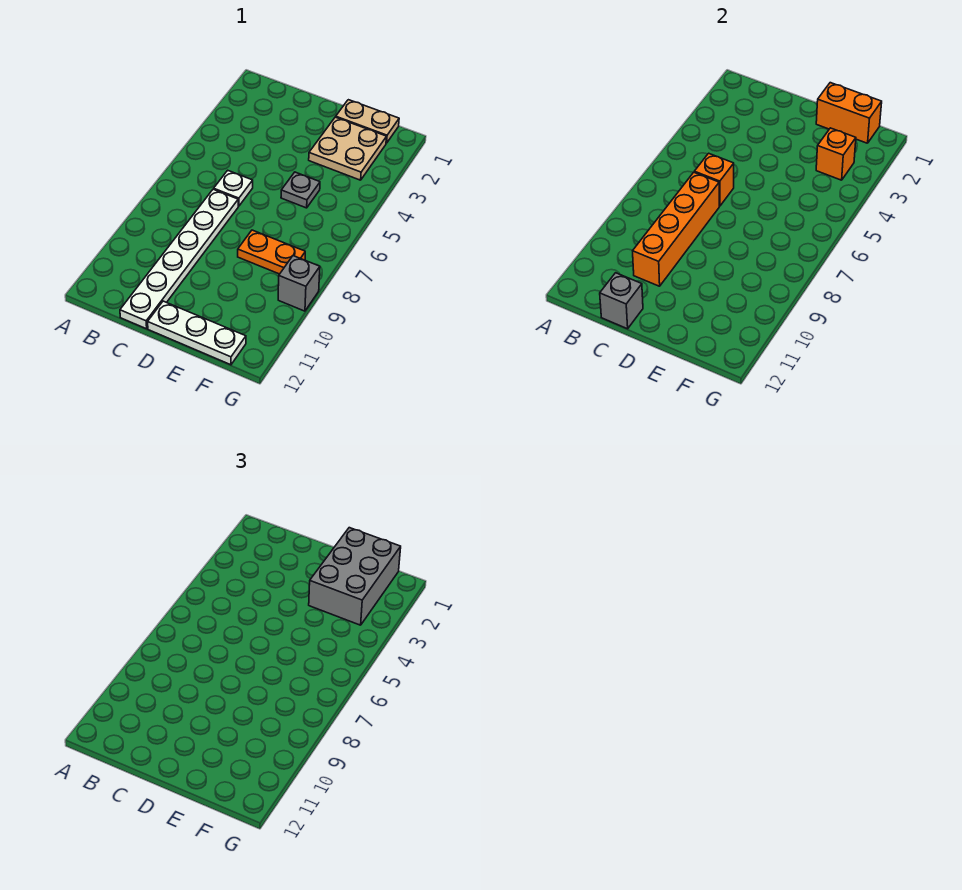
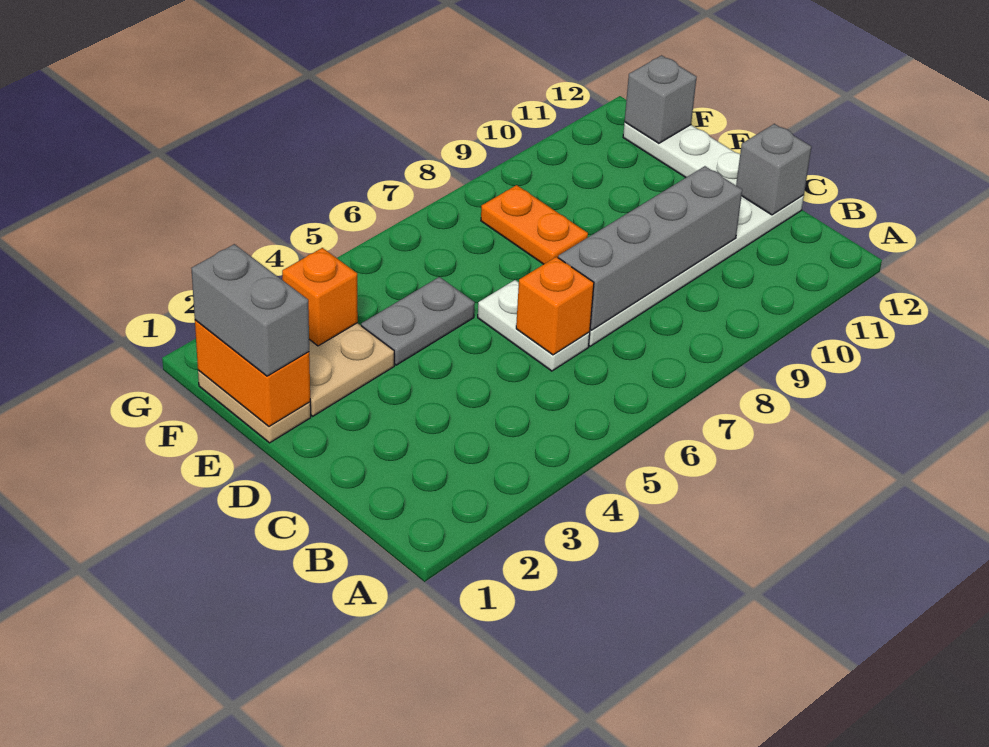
white 1x1 plate [214,170,253,206] -> white 1x2 plate [478,280,590,371]
orange 1x4 brick [633,172,719,286] -> grey 1x4 brick [558,166,742,330]
grey 2x3 brick [309,528,401,625] -> grey 1x2 brick [191,244,309,376]
grey 1x1 plate [281,172,320,208] -> grey 1x2 plate [361,277,475,365]
grey 1x1 brick [278,256,320,311] -> grey 1x1 brick moved to [625,55,697,143]

